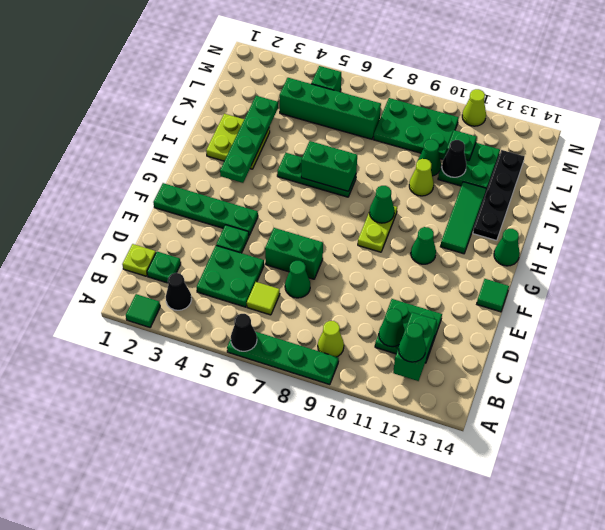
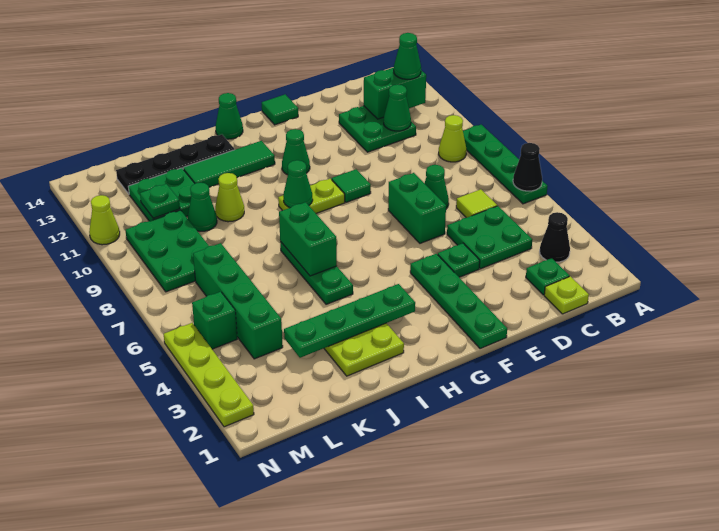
green 1x1 tile [126,294,160,327] -> green 1x1 tile moved to [332,169,371,202]
black 1x1 cone [442,140,466,177] -> none
none -> lime 1x4 plate [164,323,254,427]

